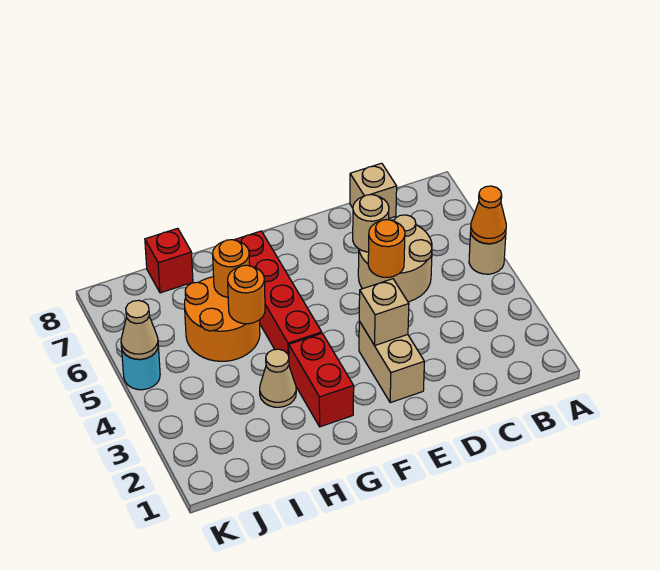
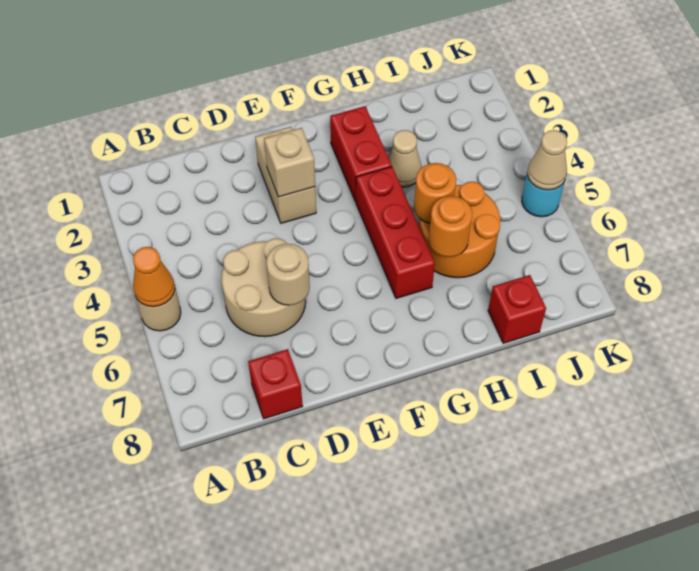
tan 1x1 brick [350,163,397,218] -> red 1x1 brick [248,349,303,419]
orange 1x1 round brick [368,220,405,277] -> none
red 1x4 brick [235,231,322,356] -> red 1x3 brick [356,167,435,298]

